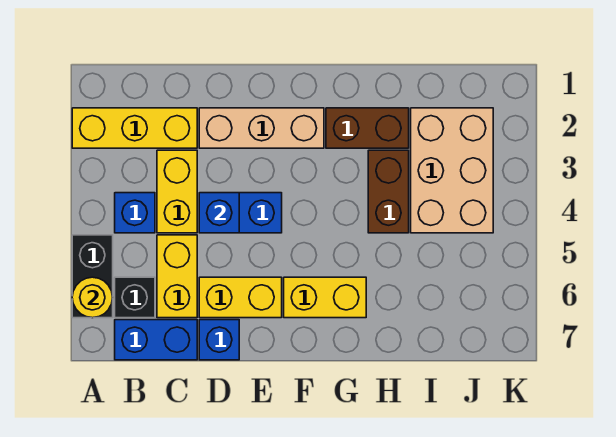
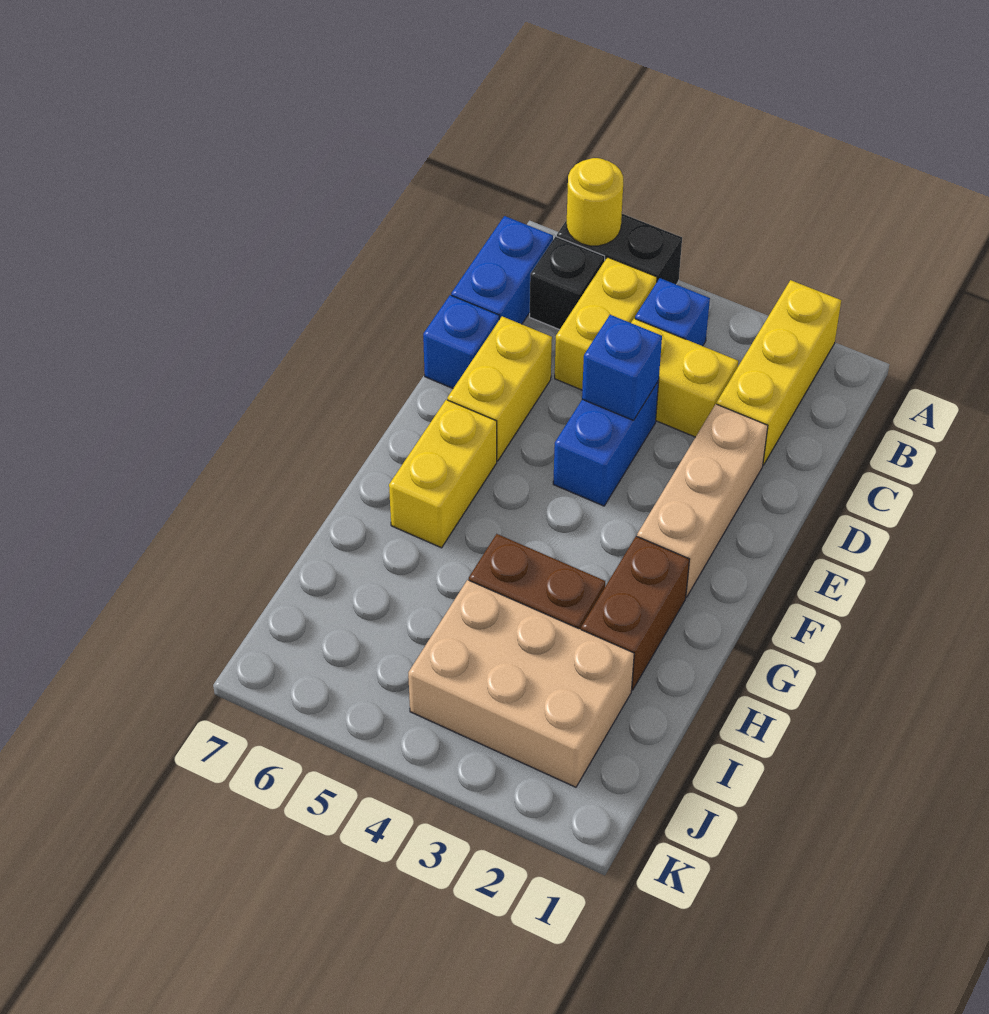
yellow 1x2 brick [157,235,197,318] -> yellow 1x2 brick turned to [555,257,657,390]

